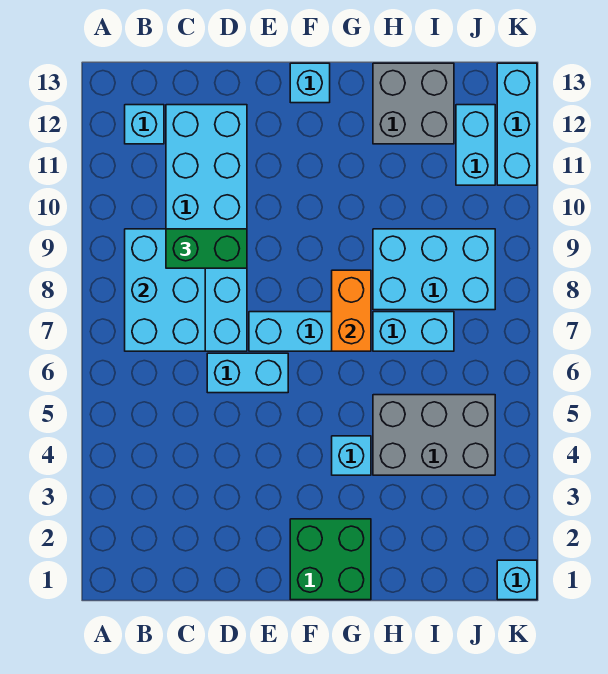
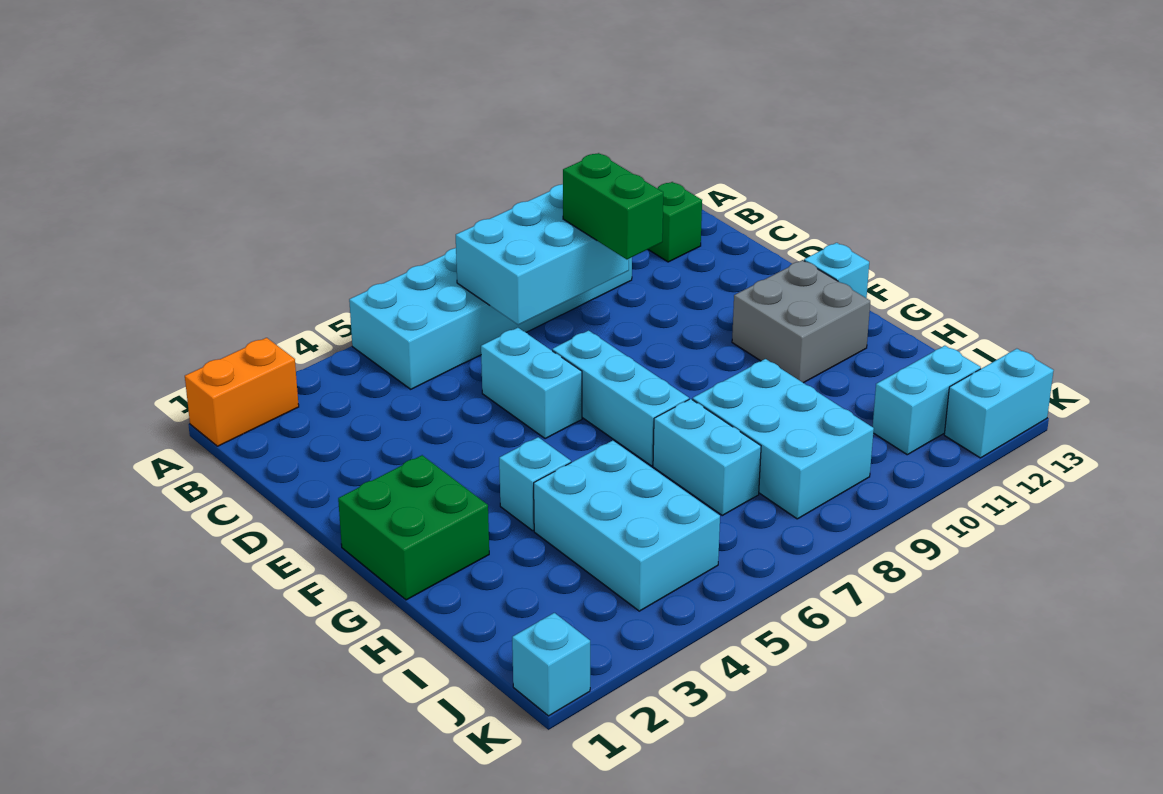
cyan 1x1 brick [125,105,164,144] -> green 1x1 brick [648,182,702,262]
cyan 2x6 brick [166,105,247,351] -> cyan 2x6 brick moved to [349,248,632,389]
orange 1x2 brick [332,270,371,351] -> orange 1x2 brick moved to [185,338,299,446]
grey 2x3 brick [373,395,495,475] -> cyan 2x3 brick [534,441,720,611]
grey 2x2 brick [373,63,454,144] -> grey 2x2 brick moved to [732,260,870,383]
cyan 1x3 brick [497,63,537,185] -> cyan 1x2 brick [944,349,1054,458]

